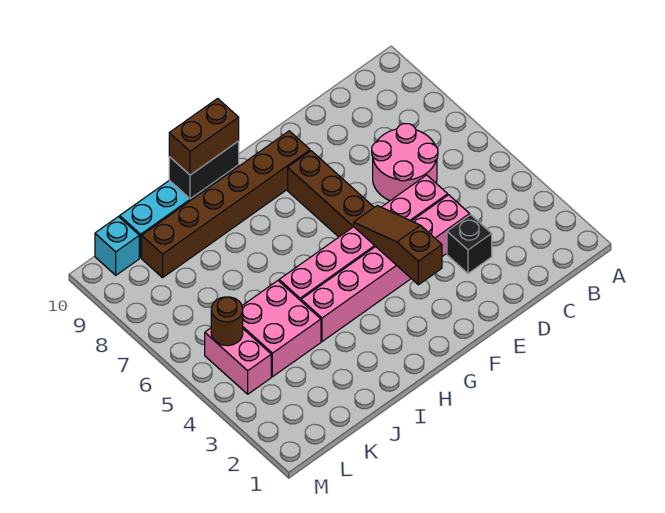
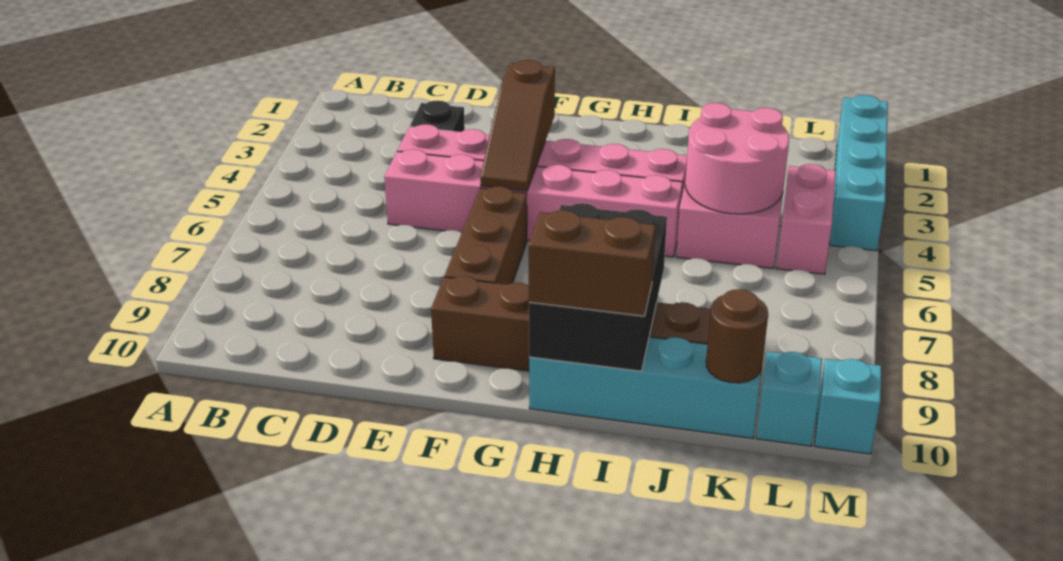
pink 2x2 round brick [372,123,438,201] -> pink 2x2 round brick moved to [685,103,789,214]
black 1x2 brick [169,141,239,199] -> black 2x3 brick [529,203,667,371]
brown 1x1 round brick [211,297,243,346] -> brown 1x1 round brick moved to [706,289,768,383]
none -> cyan 1x4 brick [830,95,888,251]
none -> cyan 1x1 brick [815,359,881,454]

